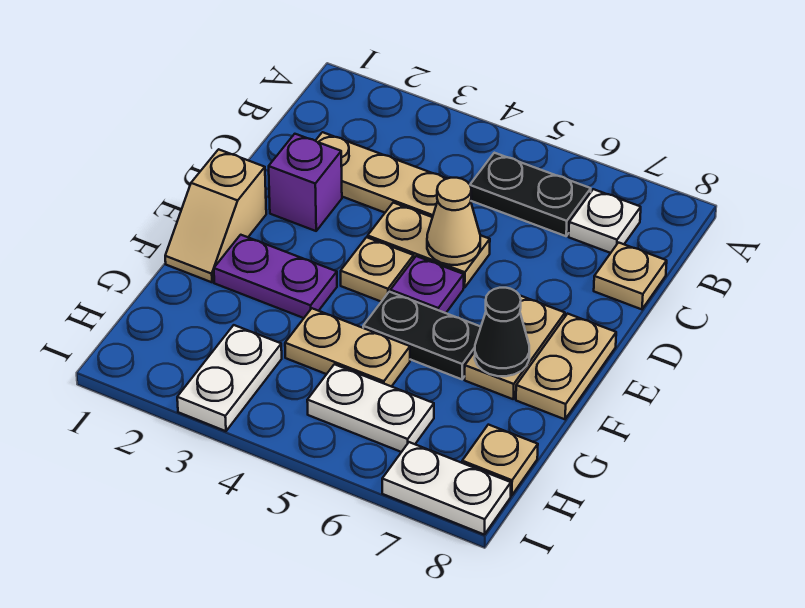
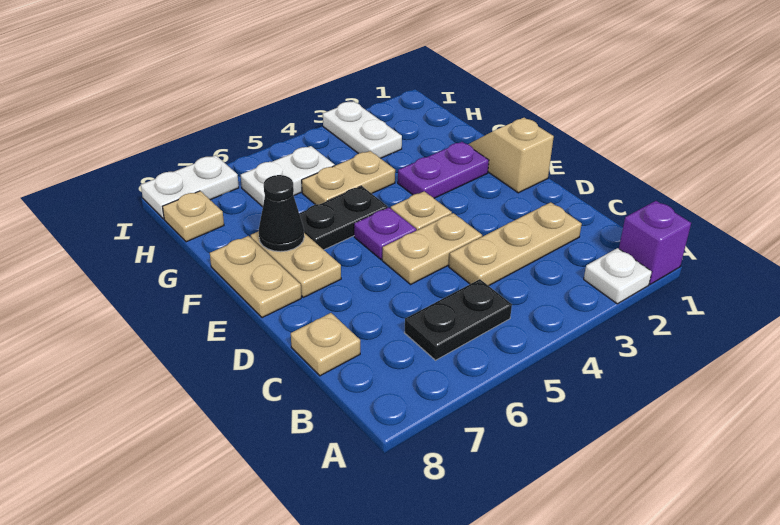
white 1x1 plate [569,189,641,253] -> white 1x1 plate moved to [584,248,652,304]
purple 1x1 brick [269,134,342,231] -> purple 1x1 brick moved to [619,201,691,284]
tan 1x1 cone [427,178,480,265] -> none

